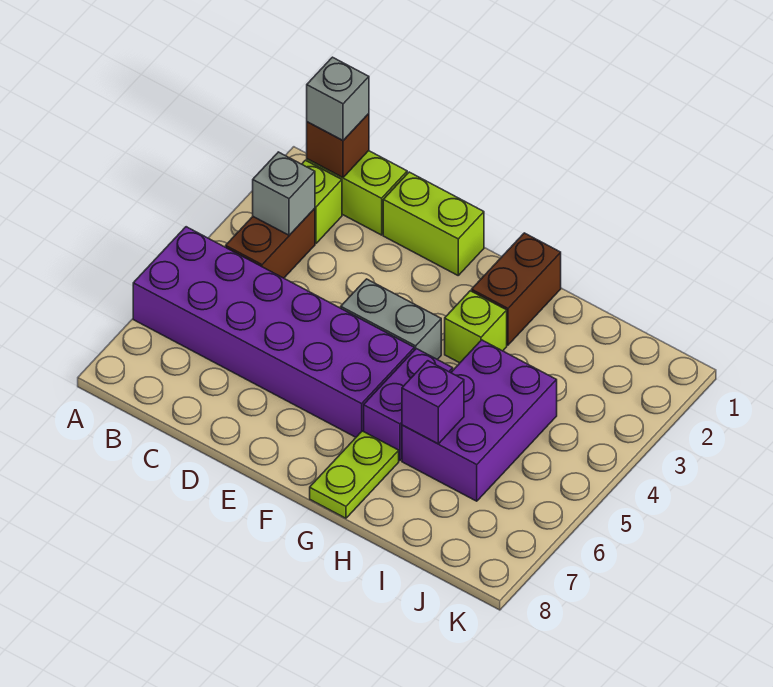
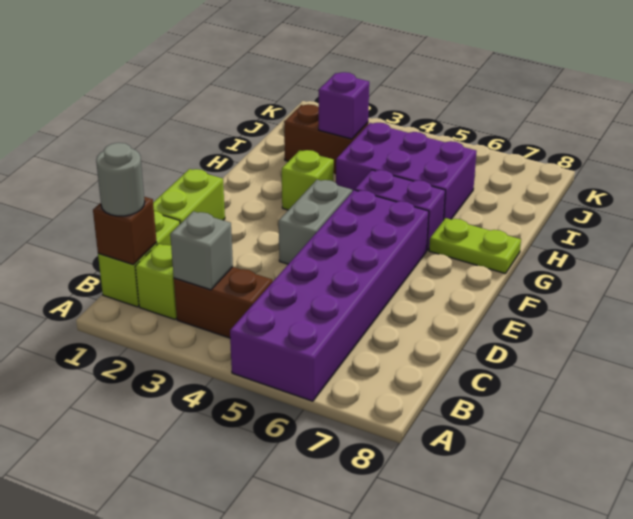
grey 1x1 brick [307,57,369,140] -> grey 1x1 round brick [96,143,145,216]
brown 1x2 brick [472,233,561,345] -> brown 1x2 brick moved to [284,104,368,174]
purple 1x1 brick [402,361,464,444] -> purple 1x1 brick moved to [319,72,369,139]

